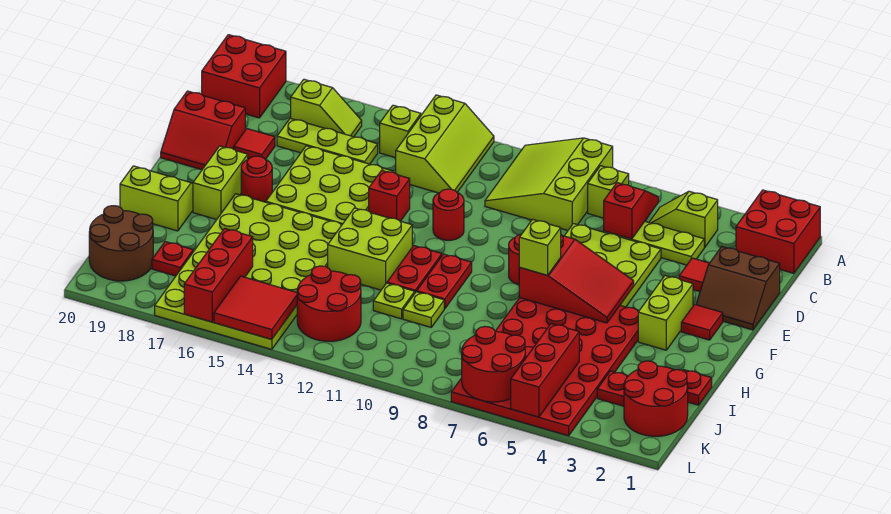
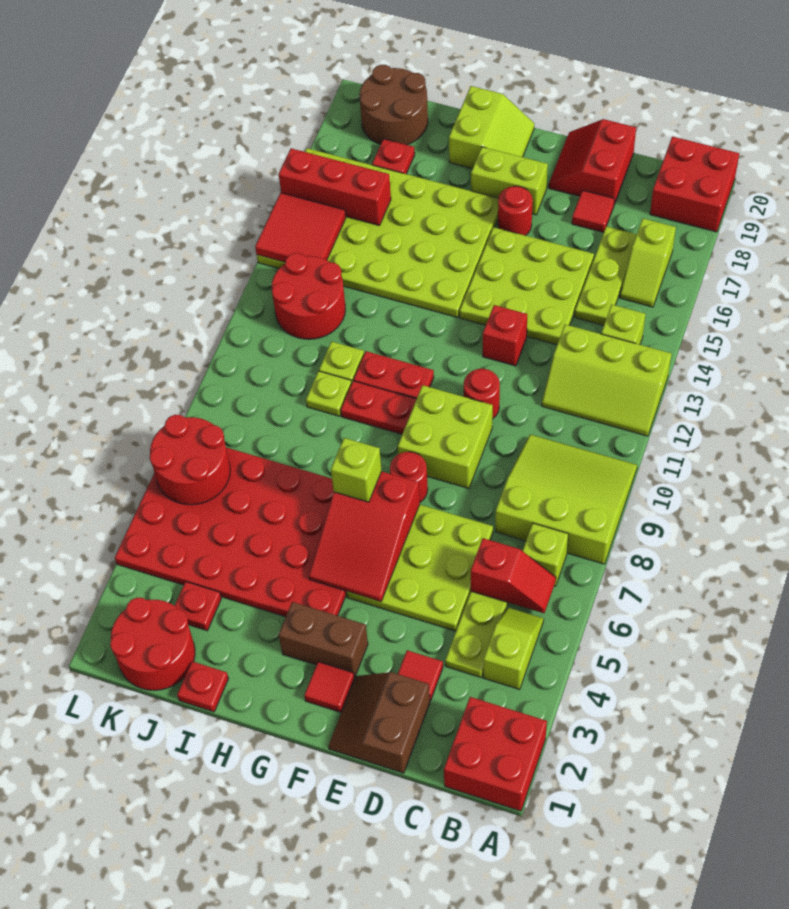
lime 1x2 brick [638,276,693,350] -> brown 1x2 brick [279,602,368,677]
lime 2x2 brick [328,208,412,290] -> lime 2x2 brick moved to [398,385,493,488]
red 1x3 brick [511,324,579,417] -> none

